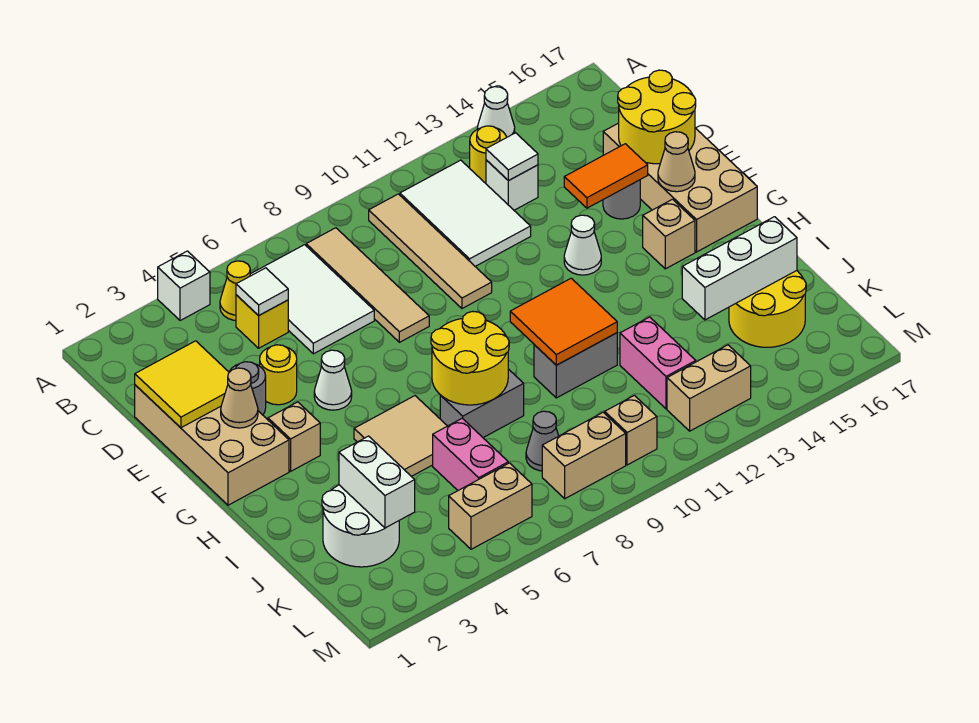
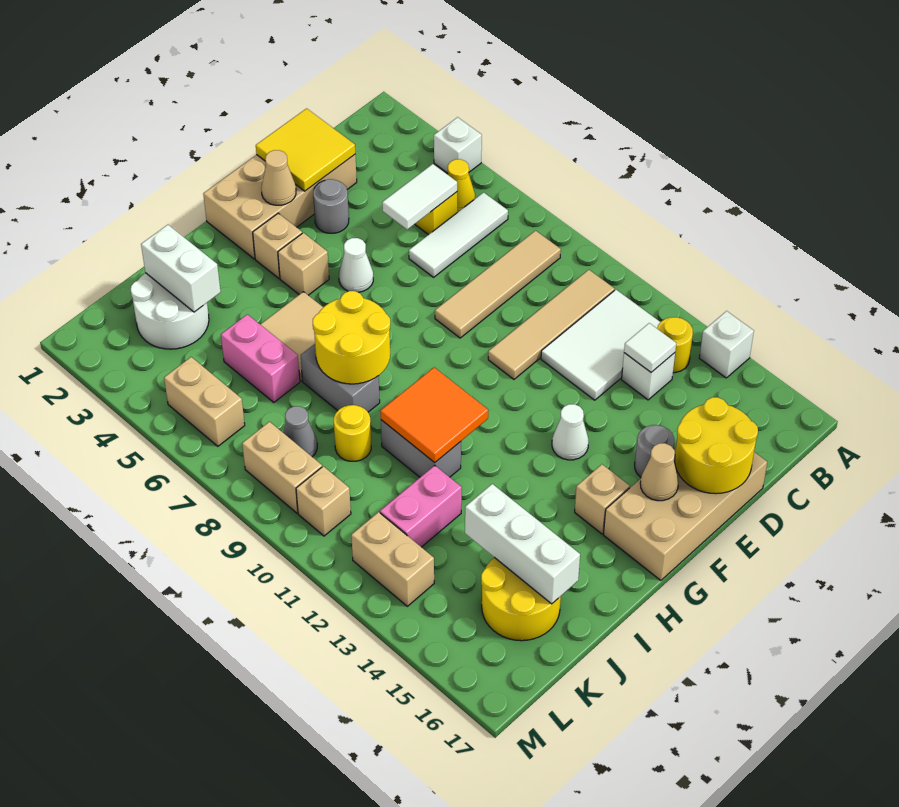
white 1x1 cone [477,87,515,137] -> white 1x1 brick [699,311,754,378]
white 2x3 tile [250,245,374,354] -> white 1x3 tile [409,193,508,277]
white 1x1 tile [236,268,288,316] -> white 1x2 tile [382,164,457,229]
yellow 1x1 round brick [260,345,297,405] -> yellow 1x1 round brick moved to [334,405,371,461]
orange 1x2 tile [564,144,648,208] -> none
none -> tan 1x1 brick [278,233,329,295]
white 1x2 brick [339,436,415,528] -> white 1x2 brick turned to [141,225,220,312]
pink 1x2 brick [433,418,508,490] -> pink 1x2 brick turned to [221,314,300,402]

